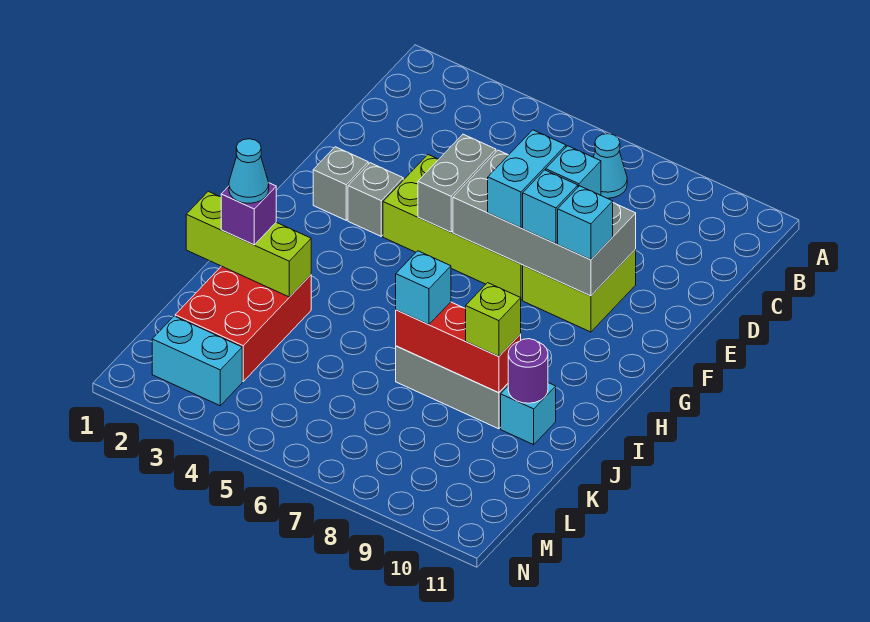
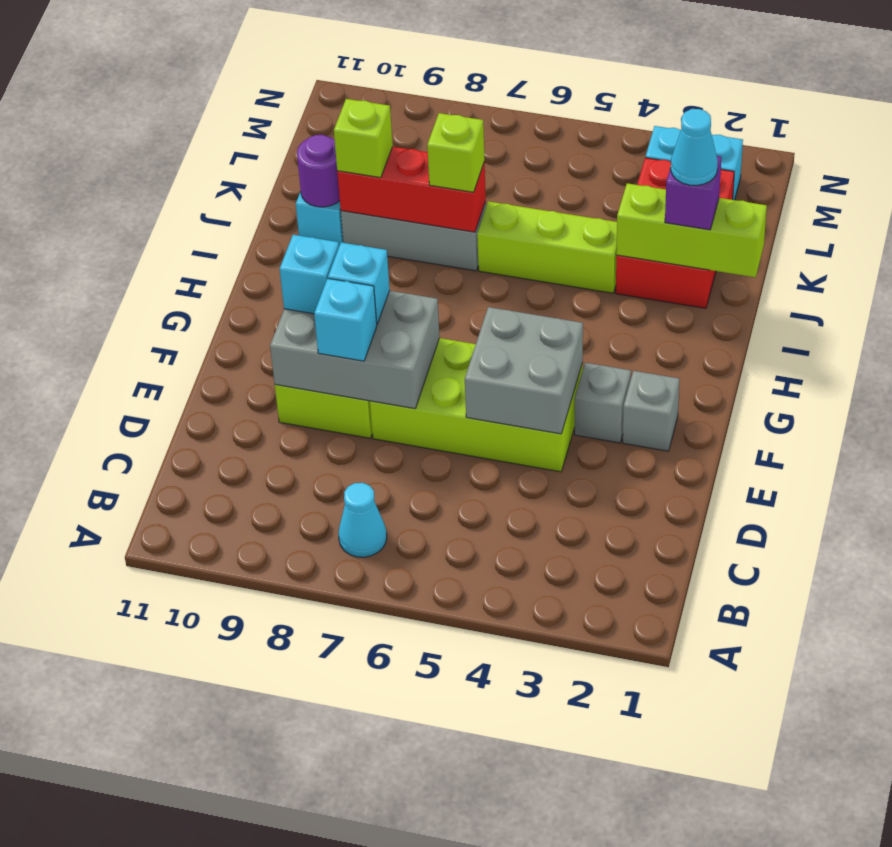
grey 1x2 brick [418,134,496,232] -> grey 2x2 brick [465,307,583,434]
grey 2x4 brick [453,150,636,296] -> grey 2x3 brick [270,291,440,409]
cyan 1x2 brick [488,130,566,228] -> none
none -> lime 1x3 brick [477,201,617,293]
cyan 1x1 brick [396,251,451,325] -> lime 1x1 brick [427,113,485,192]

